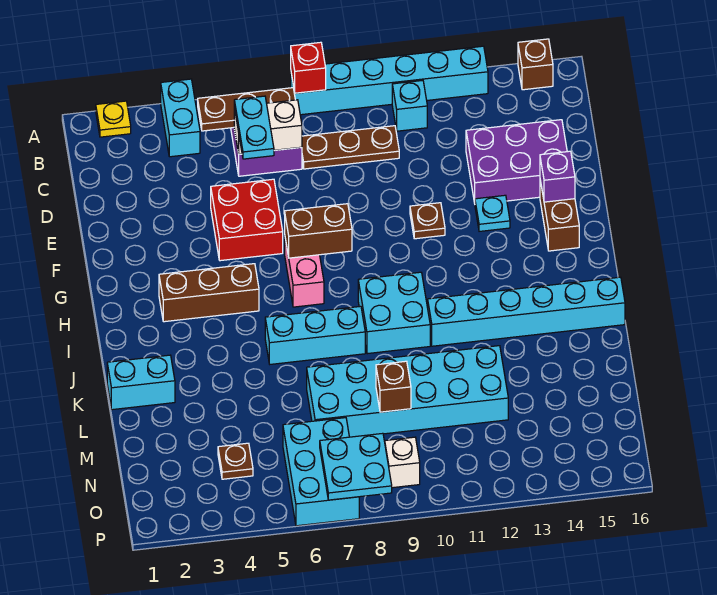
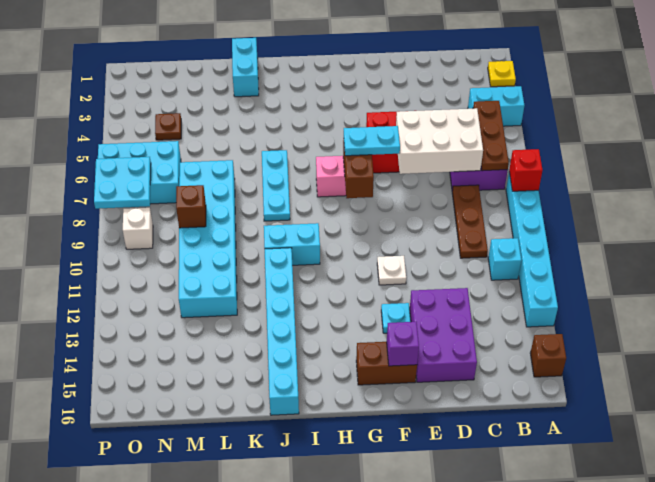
white 1x2 brick [234,100,302,154] -> white 2x3 brick [396,108,483,174]
cyan 1x2 plate [234,96,274,159] -> cyan 1x2 plate moved to [344,126,400,156]
brown 1x1 plate [410,203,445,239] -> white 1x1 plate [377,256,406,285]
brown 1x3 brick [159,264,259,322] -> none
cyan 2x2 brick [358,272,430,354] -> cyan 1x2 brick [264,223,320,265]
cyan 1x3 brick [265,306,365,364] -> cyan 1x3 plate [262,150,290,221]

